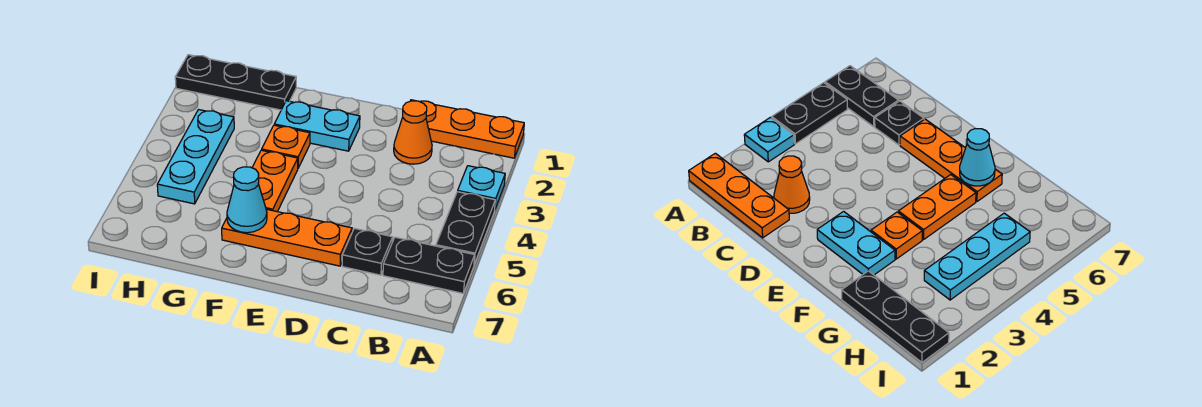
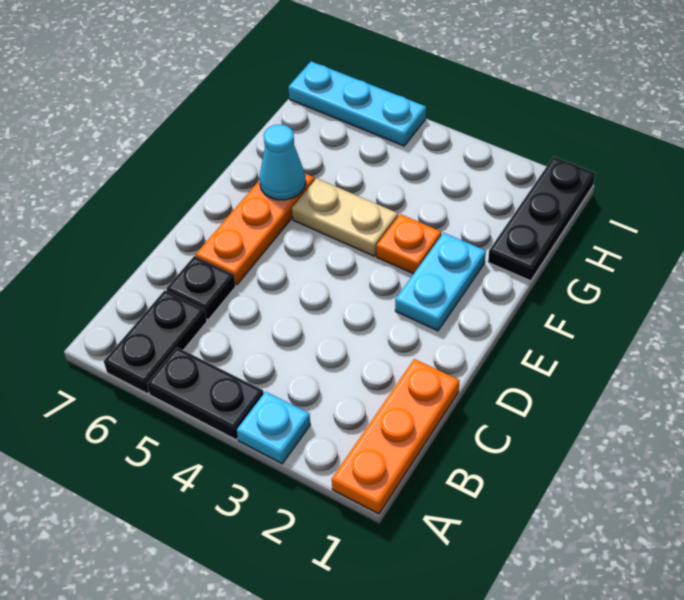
orange 1x1 cone [394,101,432,164] -> none
orange 1x2 plate [252,150,298,212] -> tan 1x2 plate [292,178,398,256]
cyan 1x3 plate [157,110,234,204] -> cyan 1x3 plate moved to [288,61,426,146]

